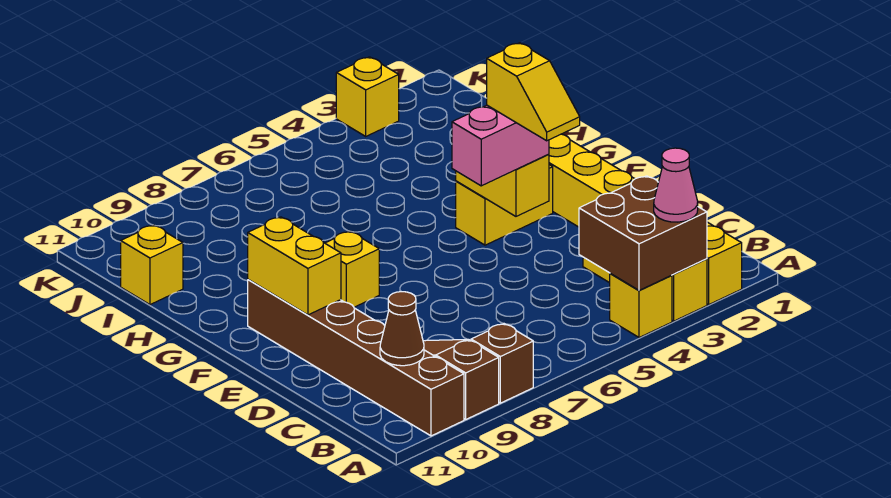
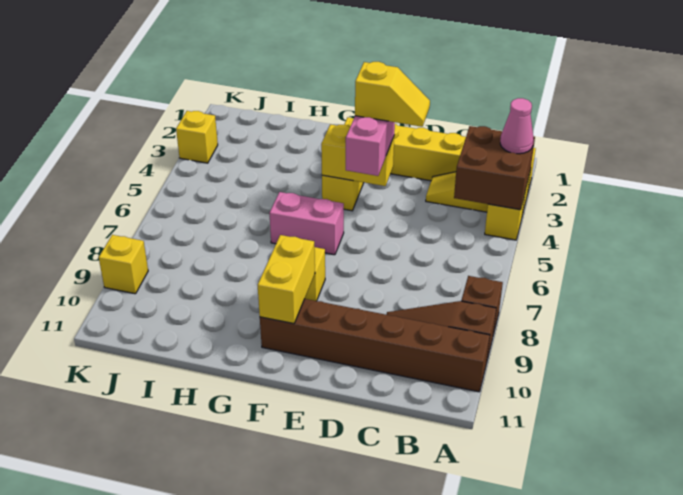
brown 1x1 cone [380,292,424,366] -> none
yellow 1x2 brick [248,217,341,315] -> yellow 1x2 brick turned to [258,235,315,324]
none -> pink 1x2 brick [269,192,344,255]
yellow 1x1 brick [121,225,183,305] -> yellow 1x1 brick moved to [99,235,148,294]

